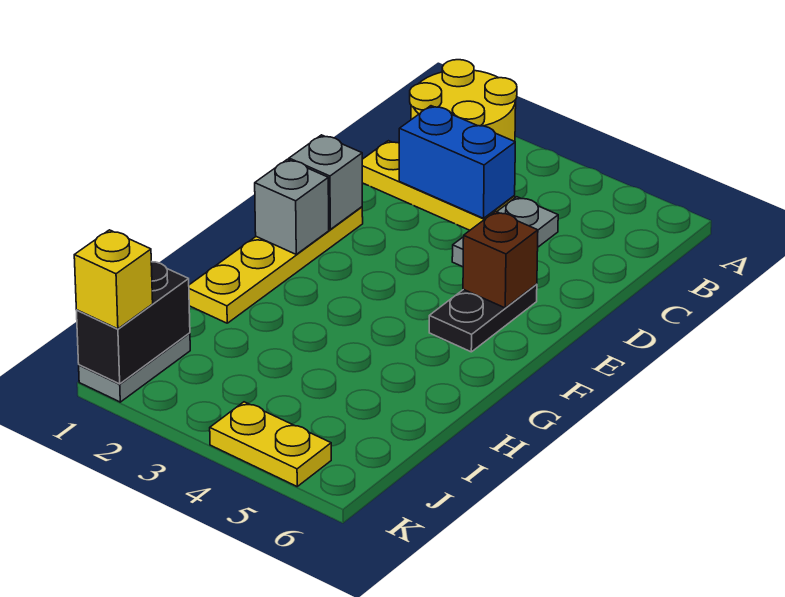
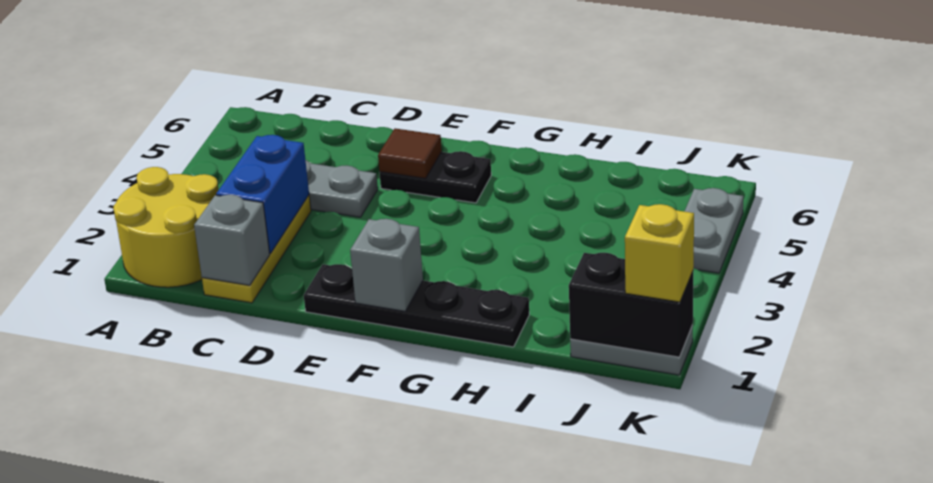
yellow 1x4 plate [189,207,363,323] -> black 1x4 plate [304,264,529,347]
grey 1x1 brick [289,135,362,229] -> grey 1x1 brick moved to [194,195,270,285]
brown 1x1 brick [463,211,538,308] -> brown 1x1 tile [378,129,442,179]
yellow 1x2 plate [210,402,331,486] -> grey 1x2 plate [684,188,743,273]

